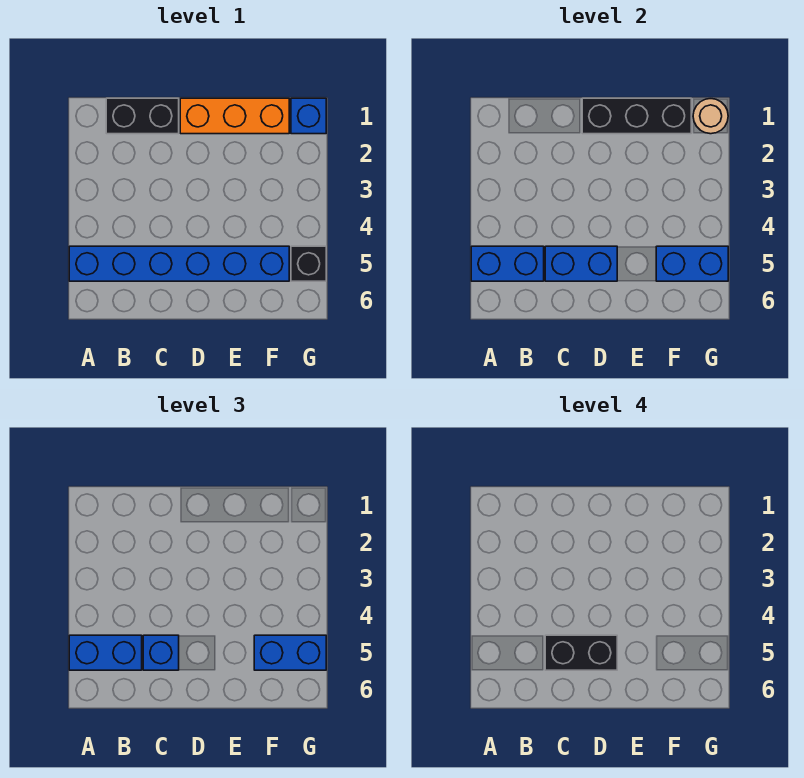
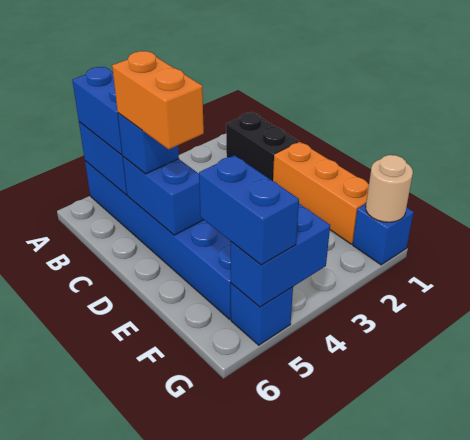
black 1x2 brick [545,635,617,670] -> orange 1x2 brick [112,51,204,149]
black 1x3 brick [582,98,691,134] -> none
blue 1x2 brick [656,246,728,281] -> blue 1x2 brick turned to [231,204,330,307]
black 1x1 brick [291,246,326,281] -> blue 1x1 brick [231,283,293,345]

